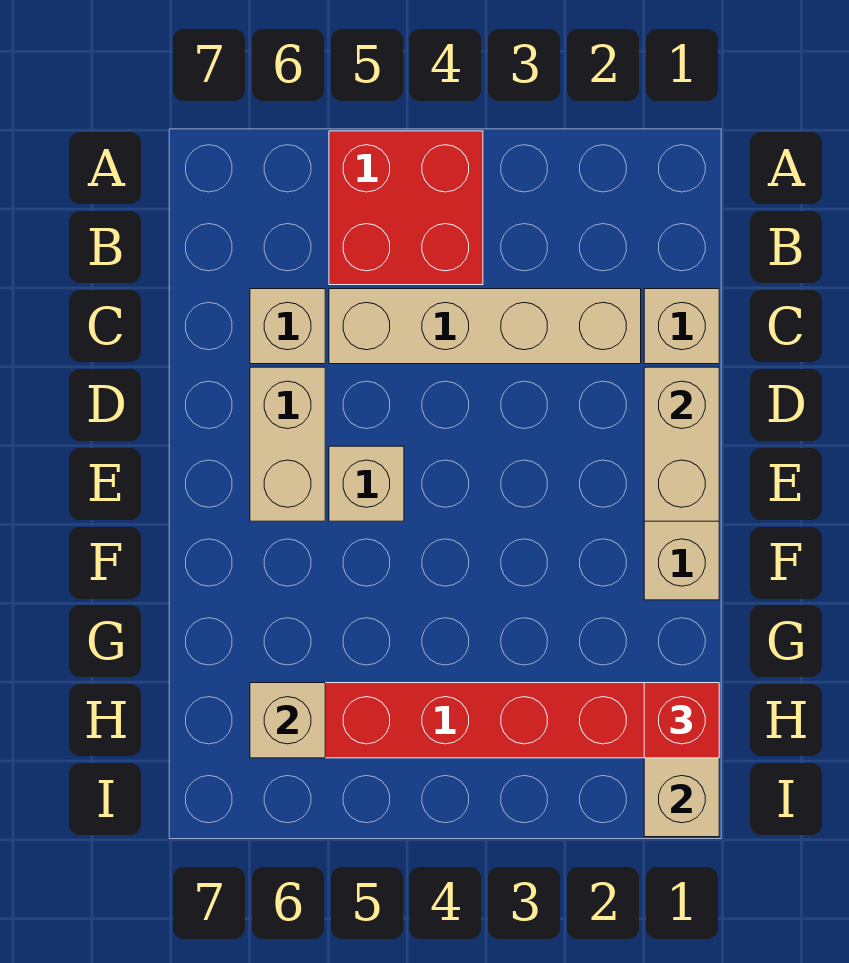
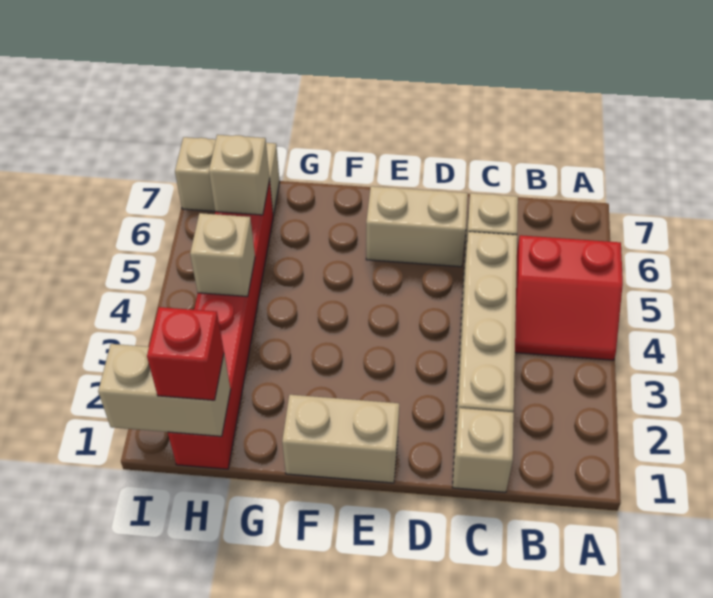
red 2x2 brick [329,131,483,285] -> red 2x2 slope [515,235,623,360]
tan 1x2 brick [644,367,719,521] -> tan 1x2 brick moved to [175,137,280,215]
tan 1x1 brick [329,446,404,521] -> tan 1x1 brick moved to [190,213,255,297]

